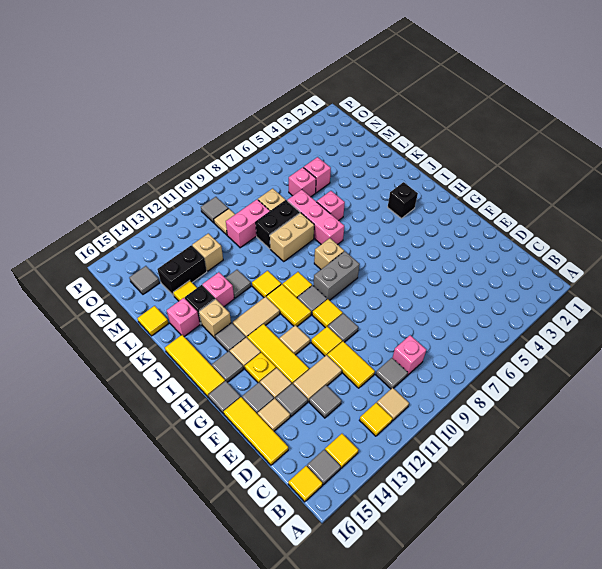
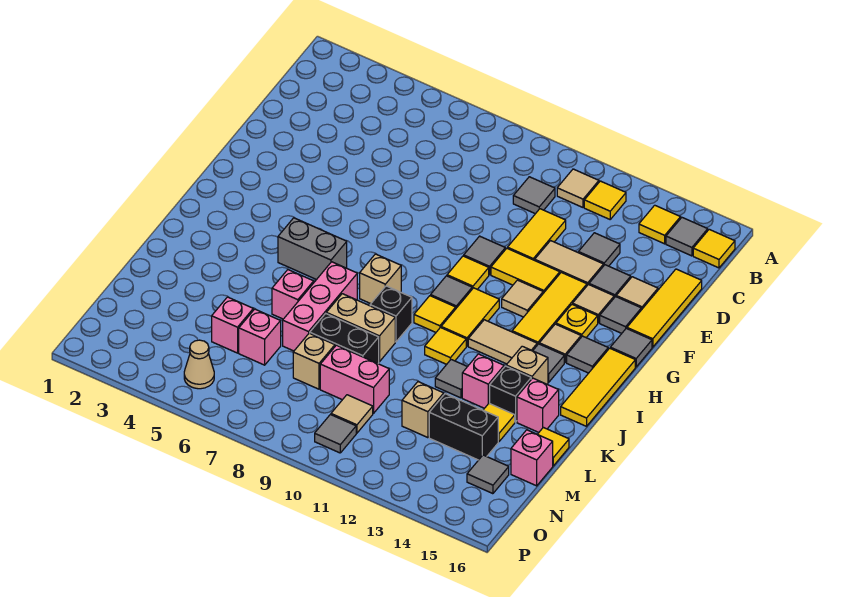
pink 1x1 brick [393,335,426,375] -> pink 1x1 brick moved to [511,430,553,486]
yellow 1x1 tile [311,327,342,356] -> yellow 1x2 tile [491,248,560,293]
grey 1x2 brick [314,251,360,300] -> grey 1x2 brick moved to [278,218,347,280]
black 1x1 brick [388,182,418,218] -> black 1x1 brick moved to [370,286,412,342]
none -> tan 1x1 cone [184,340,214,389]

